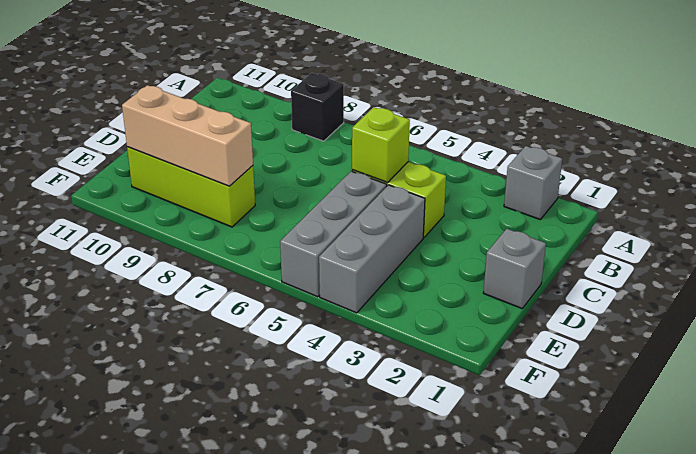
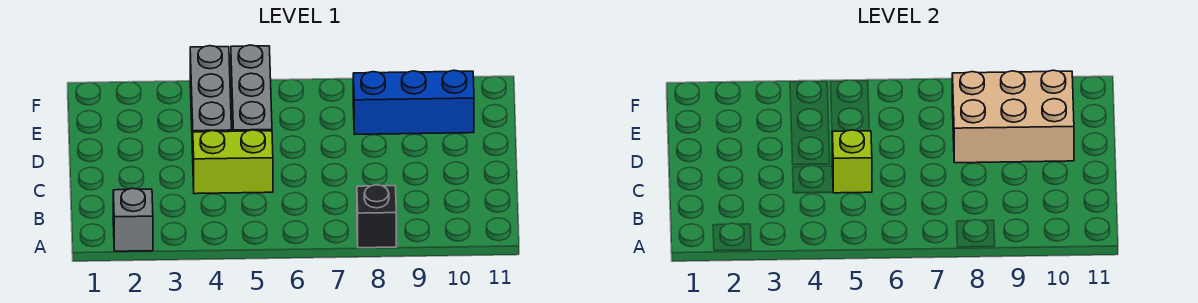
grey 1x1 brick [483,229,546,308] -> none
lime 1x3 brick [127,147,255,227] -> blue 1x3 brick [353,70,474,134]
tan 1x3 brick [122,85,253,186] -> tan 2x3 brick [952,70,1074,163]

